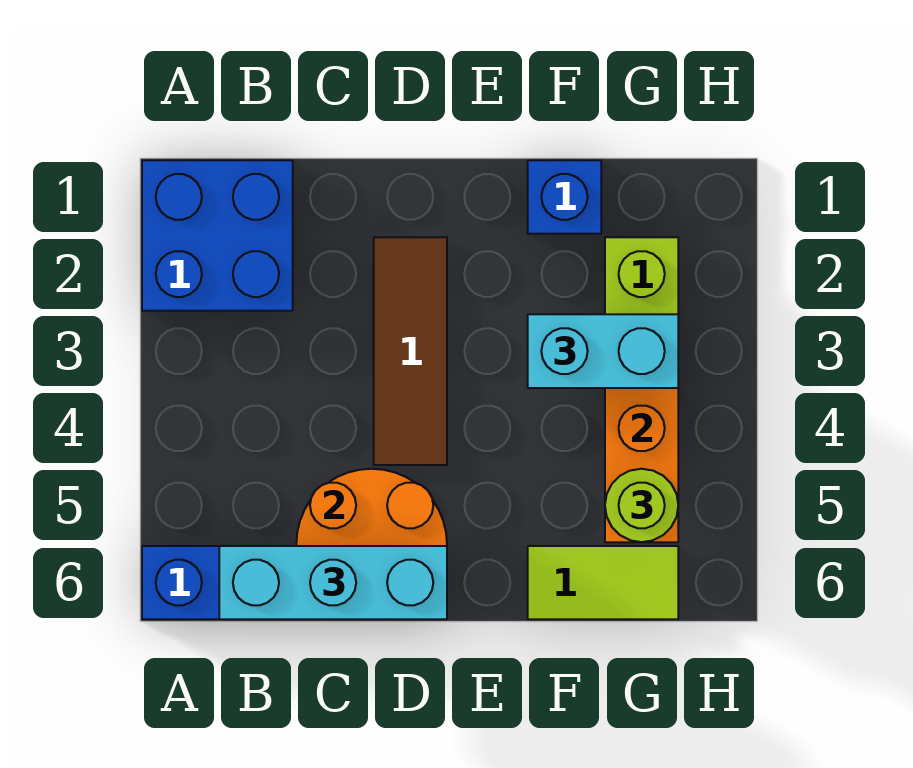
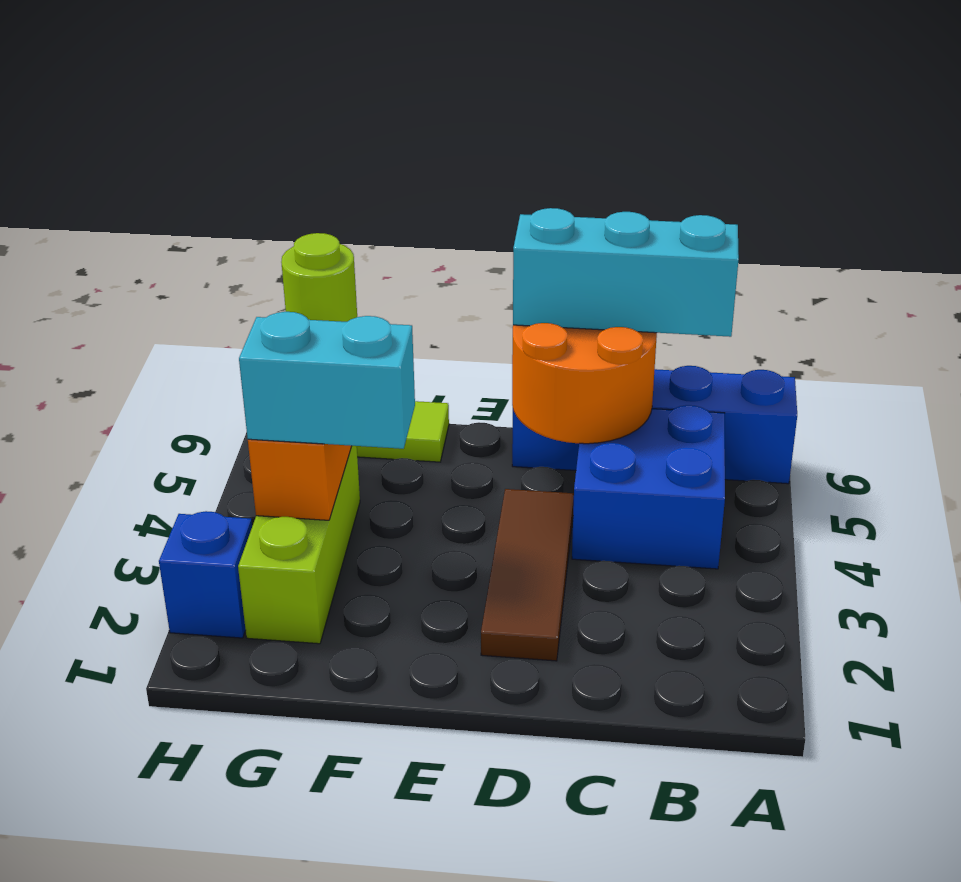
blue 2x2 brick [142,160,293,311] -> blue 2x2 brick moved to [572,405,725,569]
blue 1x1 brick [528,160,601,234] -> blue 1x1 brick moved to [159,511,252,638]

